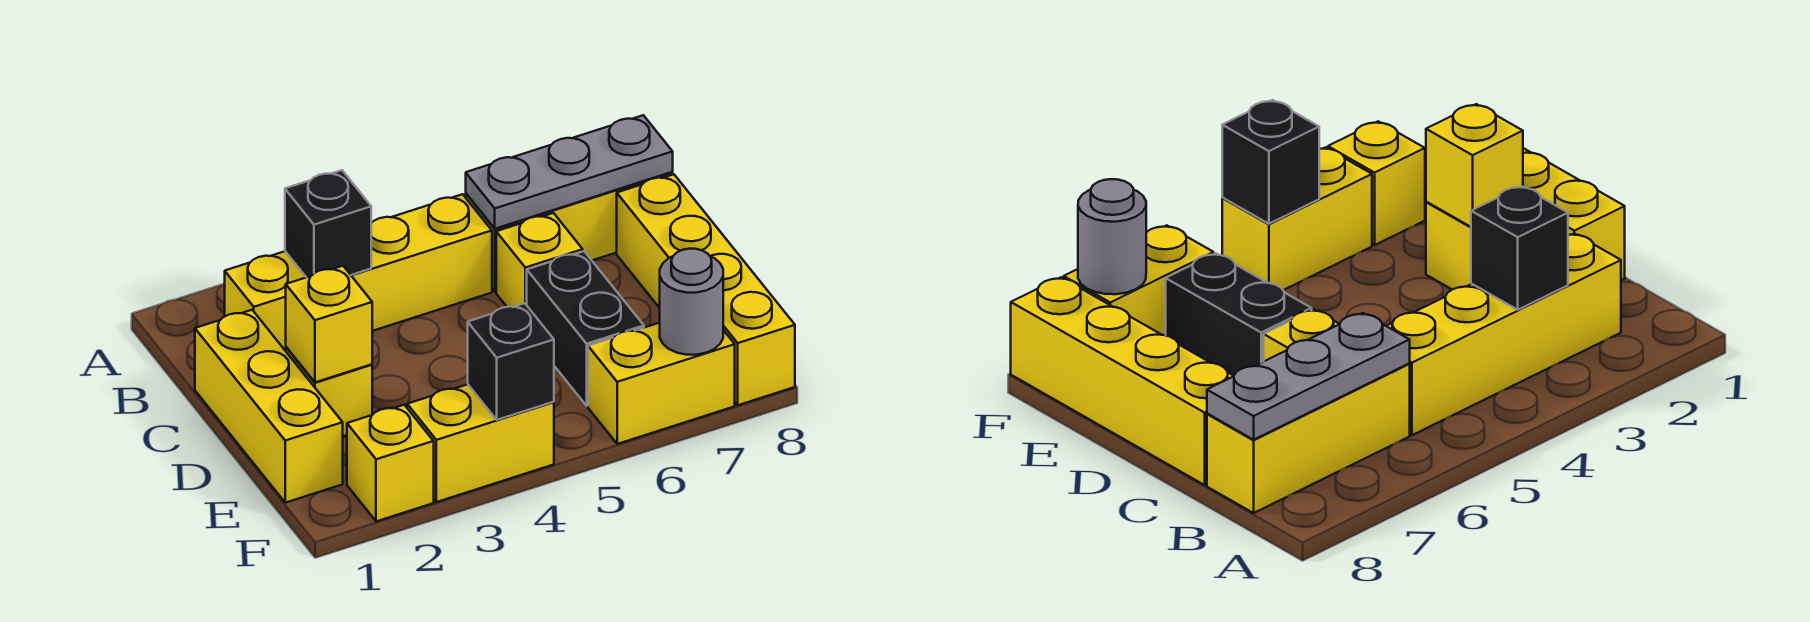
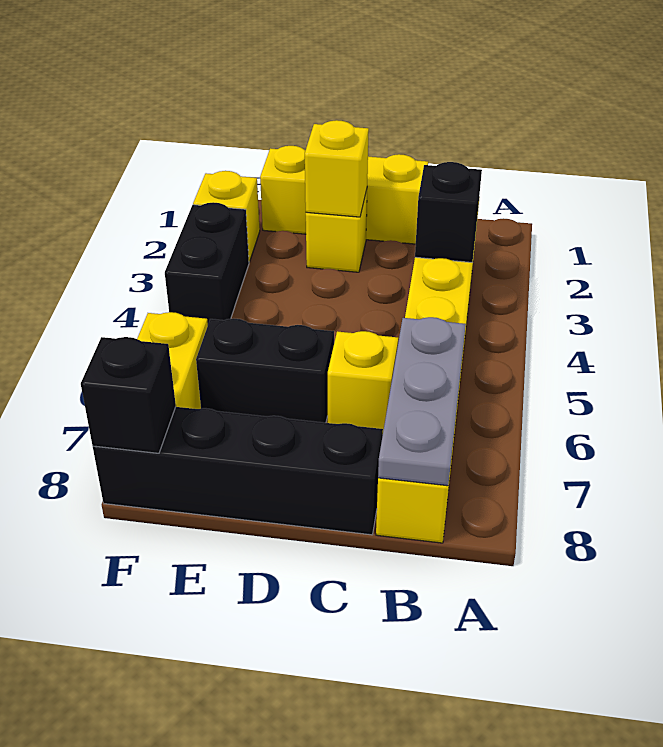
yellow 1x4 brick [617,174,795,405] -> black 1x4 brick [93,407,383,535]
yellow 1x2 brick [407,384,554,502] -> black 1x2 brick [165,202,249,324]
black 1x1 brick [468,303,554,420] -> black 1x1 brick moved to [81,337,176,453]
grey 1x1 round brick [660,249,723,355] -> none

